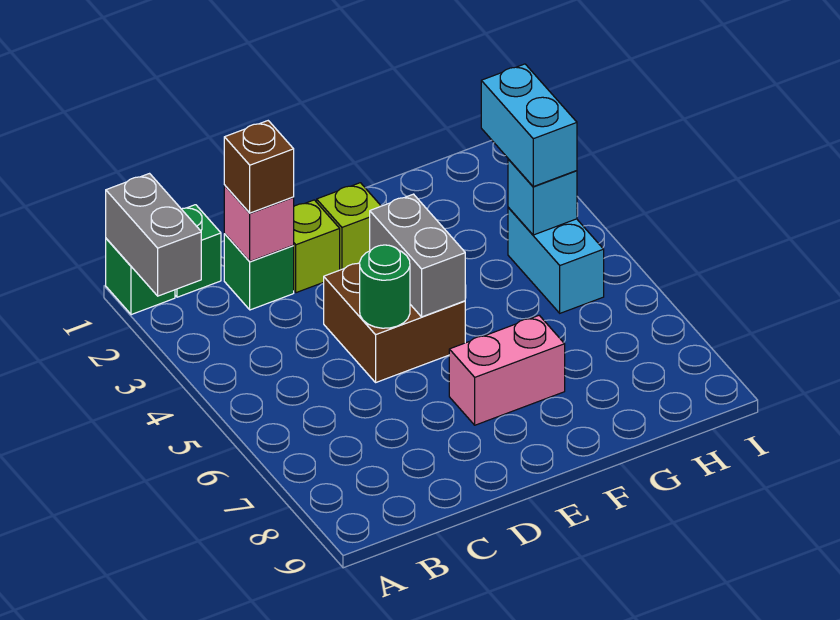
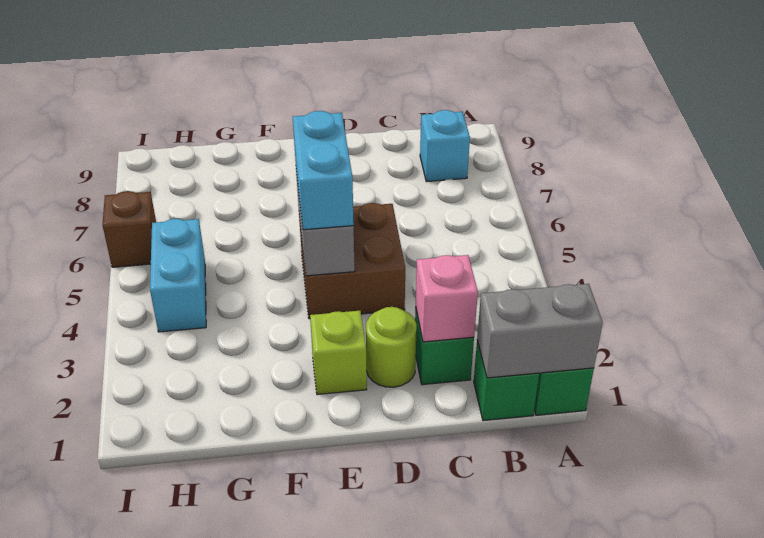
grey 1x2 brick [106,174,201,296] -> grey 1x2 brick turned to [477,284,603,378]
brown 1x1 brick [224,121,294,213] -> brown 1x1 brick moved to [103,191,156,267]
lime 1x1 brick [293,200,340,293] -> lime 1x1 round brick [366,307,417,387]
green 1x1 round brick [360,245,410,328] -> none
pink 1x2 brick [449,315,565,425] -> none
cyan 1x2 brick [481,64,577,187] -> cyan 1x2 brick moved to [293,111,354,230]
cyan 1x1 brick [508,159,577,235] -> cyan 1x1 brick moved to [420,110,470,182]

